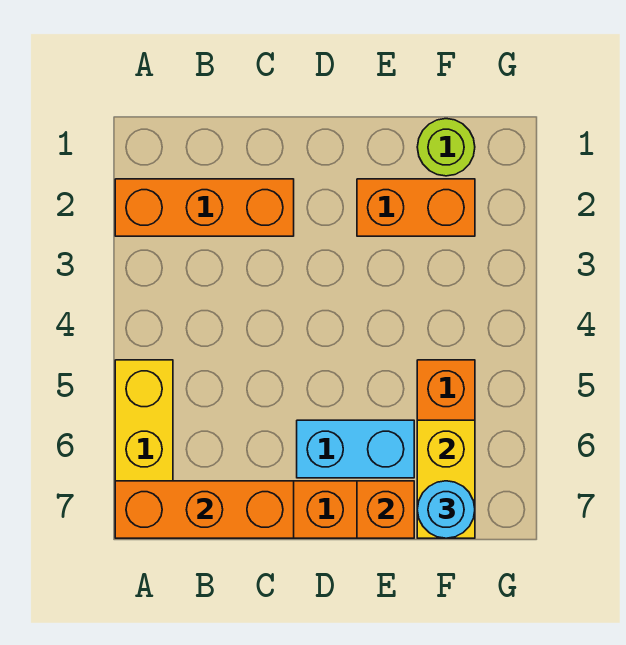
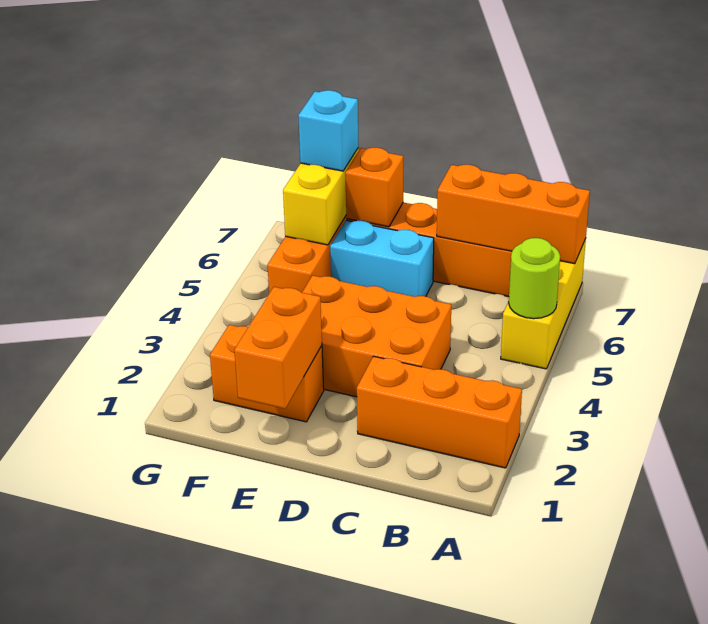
none -> orange 2x3 brick [302,275,451,397]
none -> orange 1x2 brick [234,287,322,409]
lime 1x1 round brick [417,119,475,176] -> lime 1x1 round brick moved to [509,238,560,319]
cyan 1x1 round brick [417,481,475,538] -> cyan 1x1 brick [298,90,359,171]

